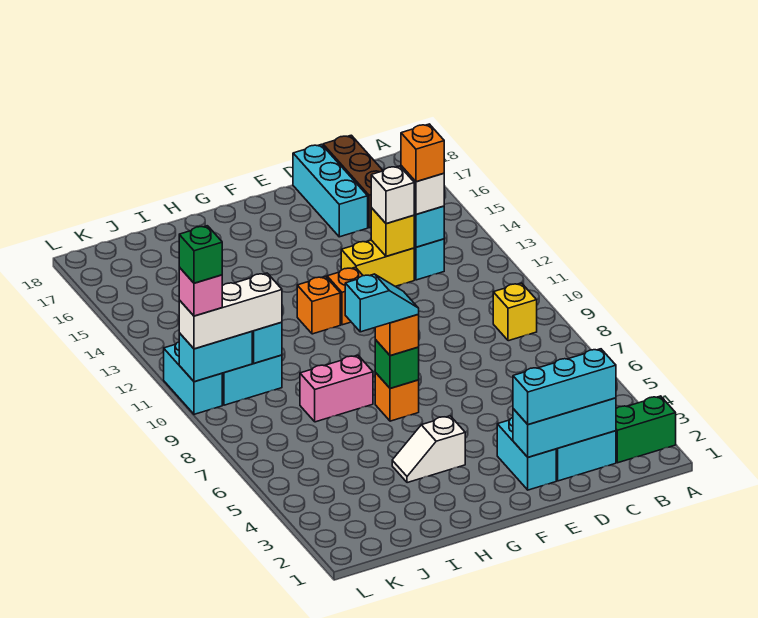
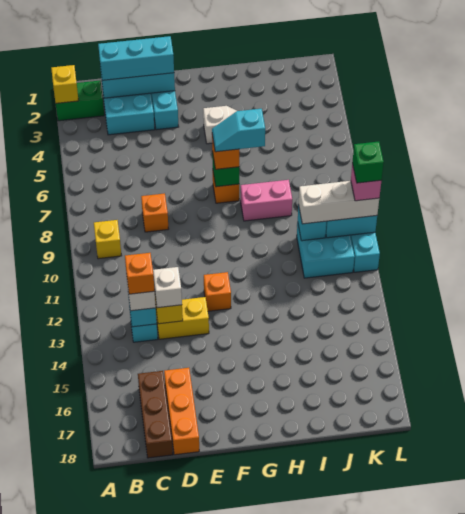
none -> yellow 1x1 brick [51,65,79,103]
cyan 1x3 brick [293,144,368,237] -> orange 1x3 brick [164,368,199,455]
orange 1x1 brick [297,276,340,334] -> orange 1x1 brick moved to [141,193,168,232]

